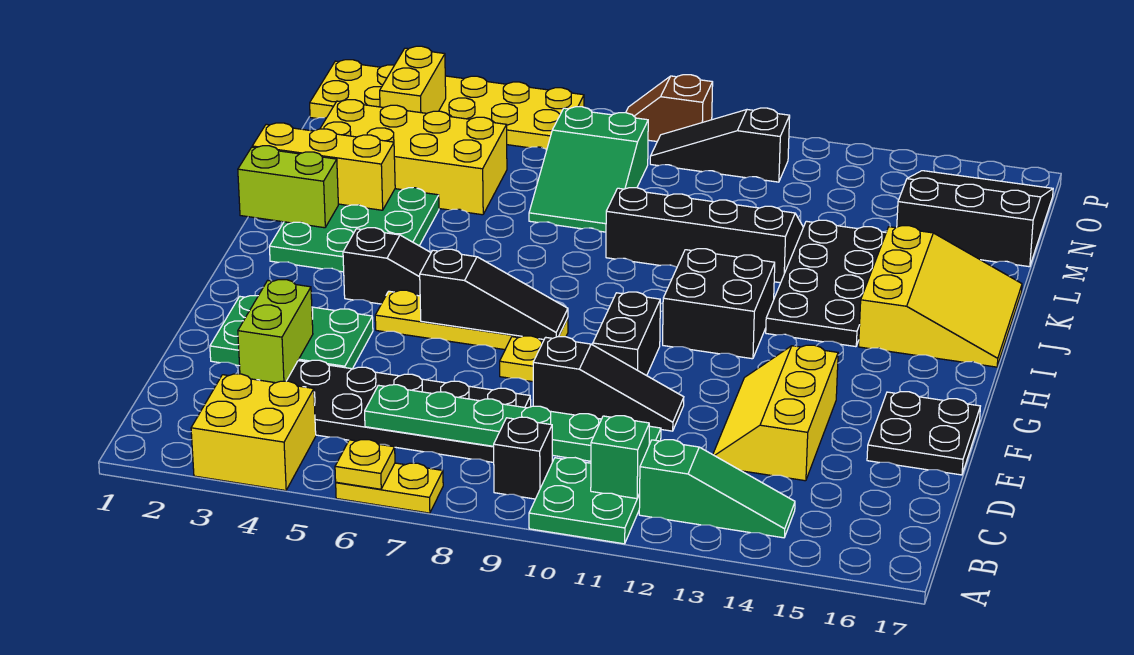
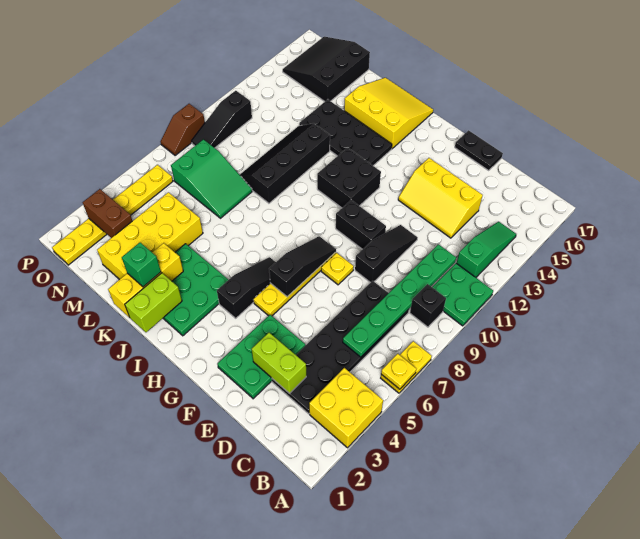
green 1x1 brick [591,416,649,499] -> green 1x1 brick moved to [122,243,161,287]
black 2x2 plate [867,392,980,475] -> black 1x2 plate [455,130,503,171]
yellow 1x2 brick [380,46,446,113] -> brown 1x2 brick [83,189,132,238]
yellow 2x6 plate [310,60,584,150] -> yellow 1x6 plate [52,165,173,265]

